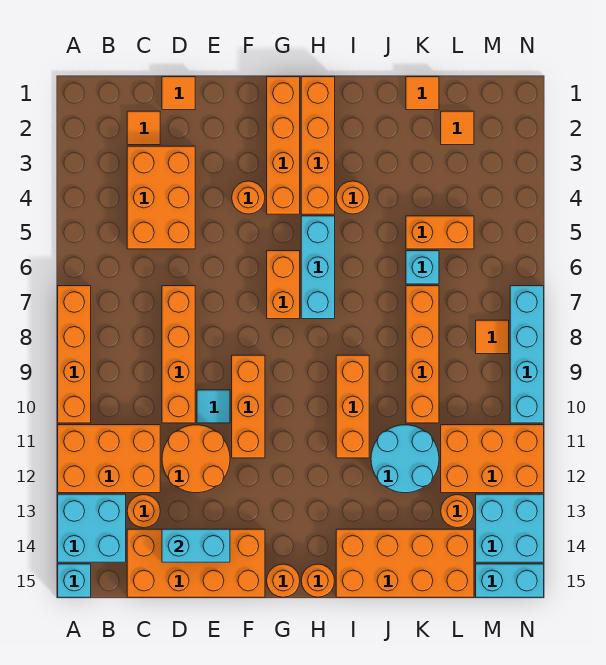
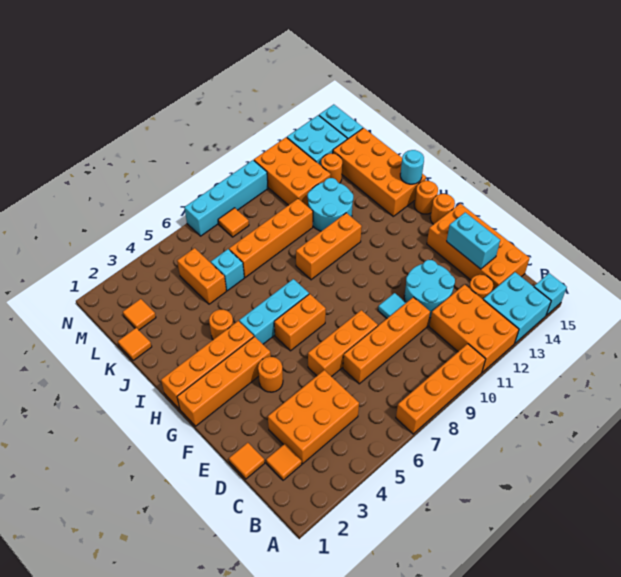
orange 2x2 round brick [162,425,230,493] -> cyan 2x2 round brick [404,260,455,318]
orange 1x3 brick [232,355,265,458] -> orange 1x3 brick moved to [308,310,378,377]
none -> cyan 1x1 round brick [400,150,424,184]

